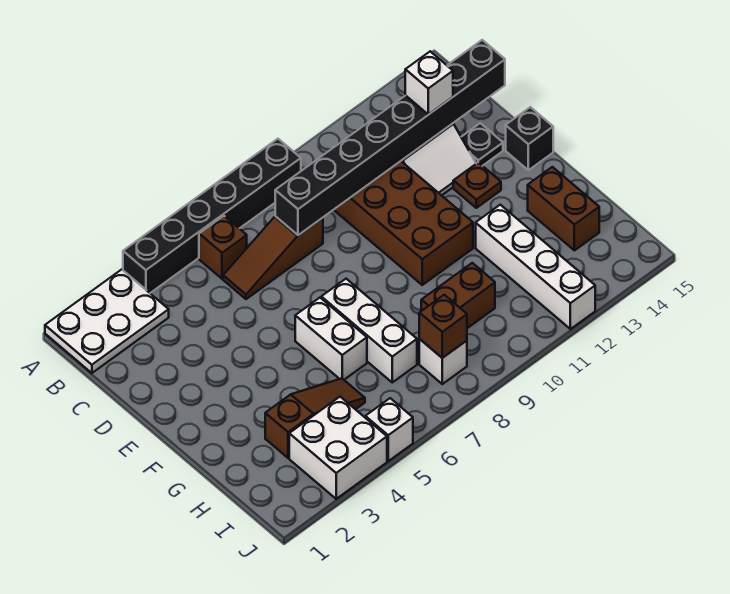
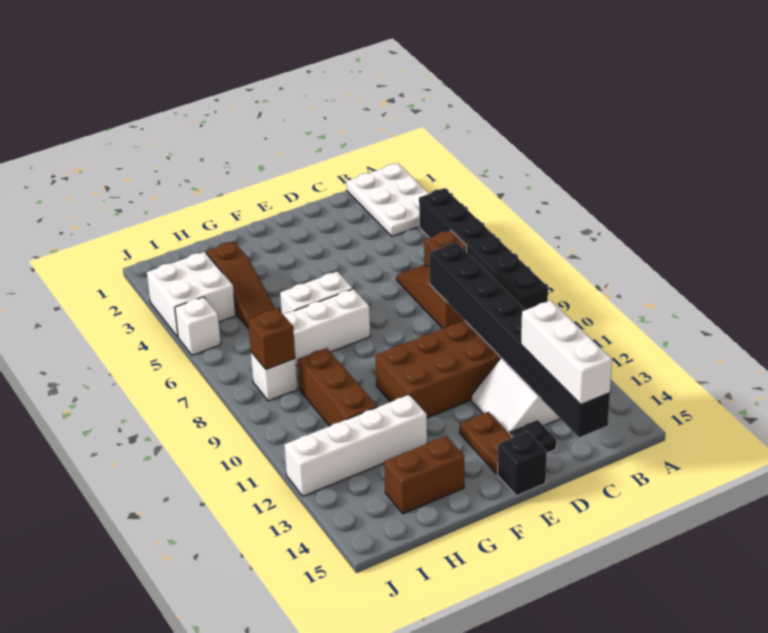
white 1x1 brick [405,51,453,115] -> white 1x3 brick [521,300,612,405]
brown 1x1 plate [453,162,501,208] -> brown 1x2 plate [460,412,513,474]
brown 1x2 brick [421,263,495,328] -> brown 1x3 brick [298,348,377,426]

